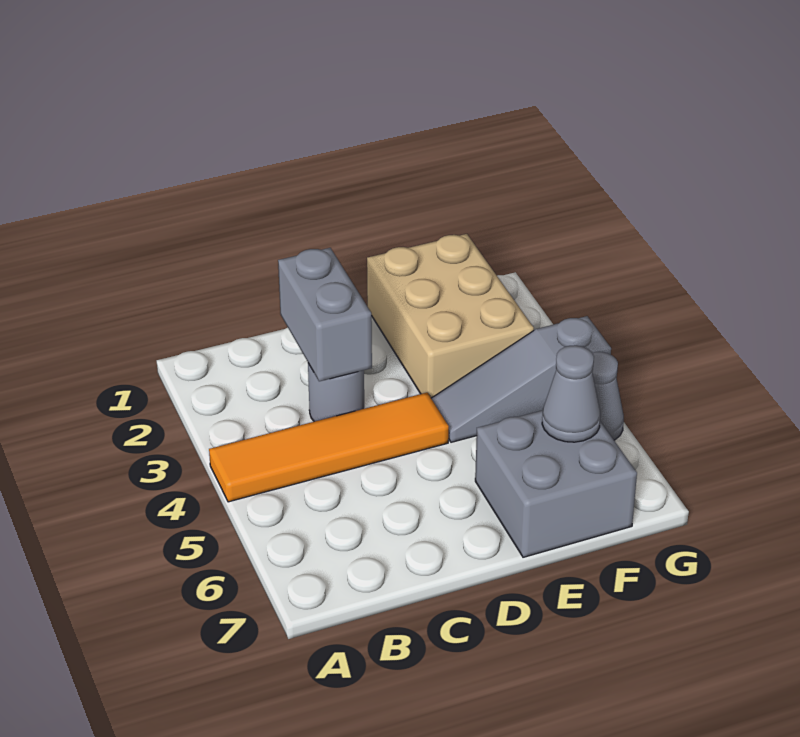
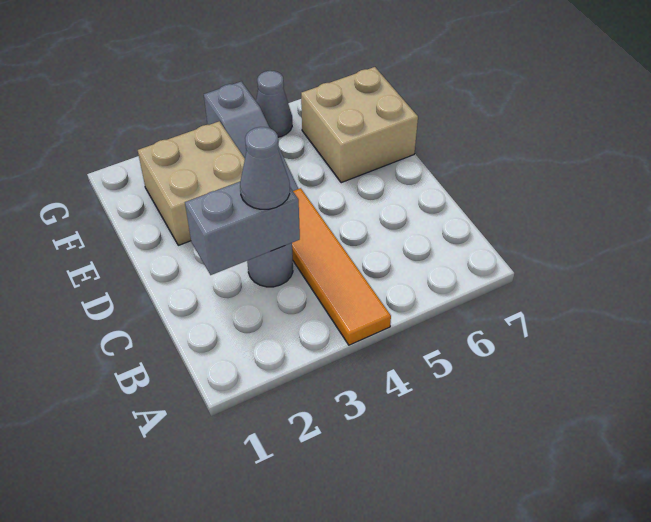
tan 2x3 brick [367,234,534,398] -> tan 2x2 brick [138,121,245,245]
grey 2x2 brick [475,410,637,557] -> tan 2x2 brick [301,67,418,183]
grey 1x1 cone [542,345,600,442] -> grey 1x1 cone moved to [240,127,290,209]

